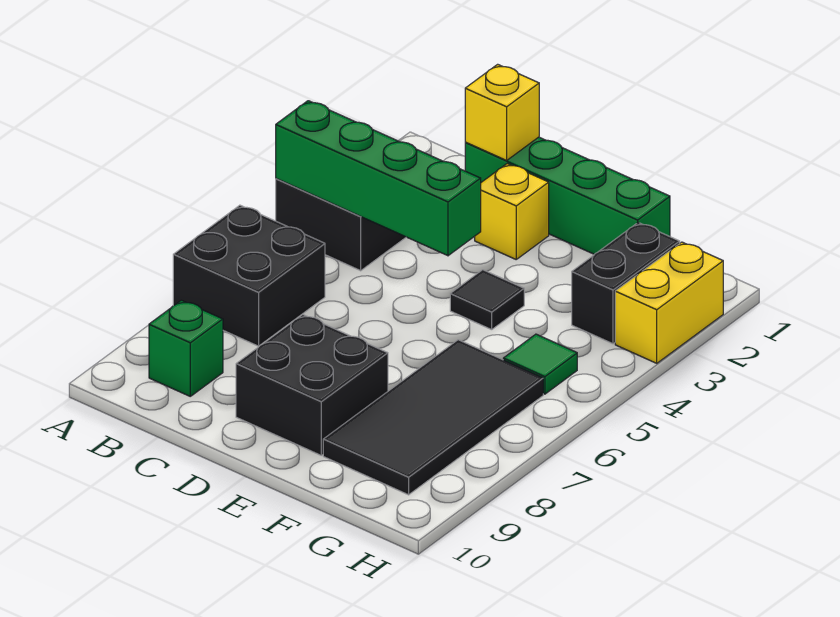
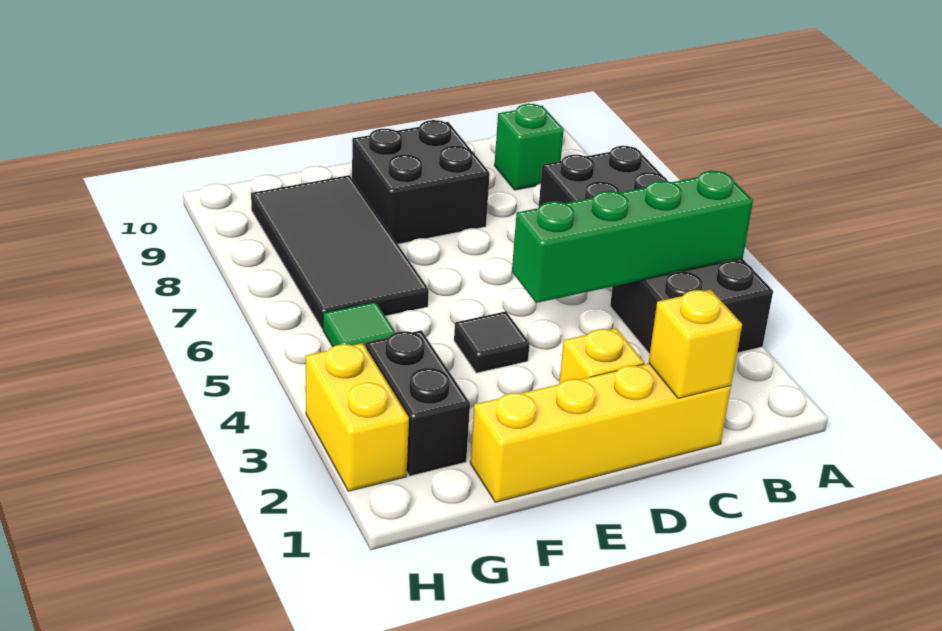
green 1x4 brick [465,137,670,254] -> yellow 1x4 brick [470,363,731,502]

